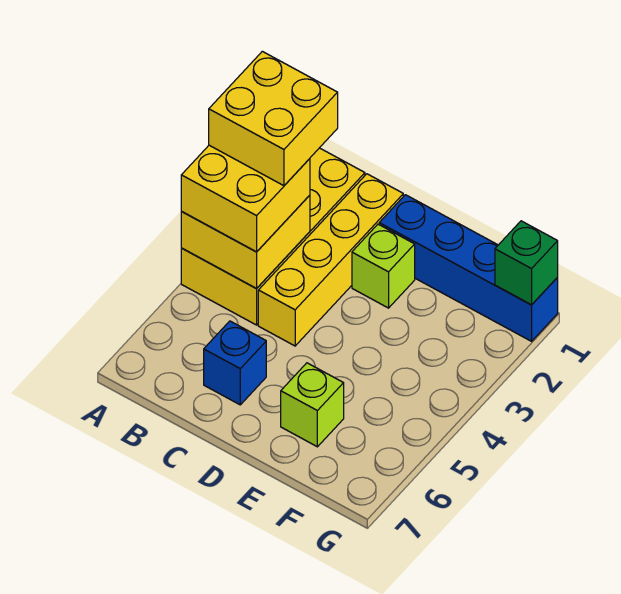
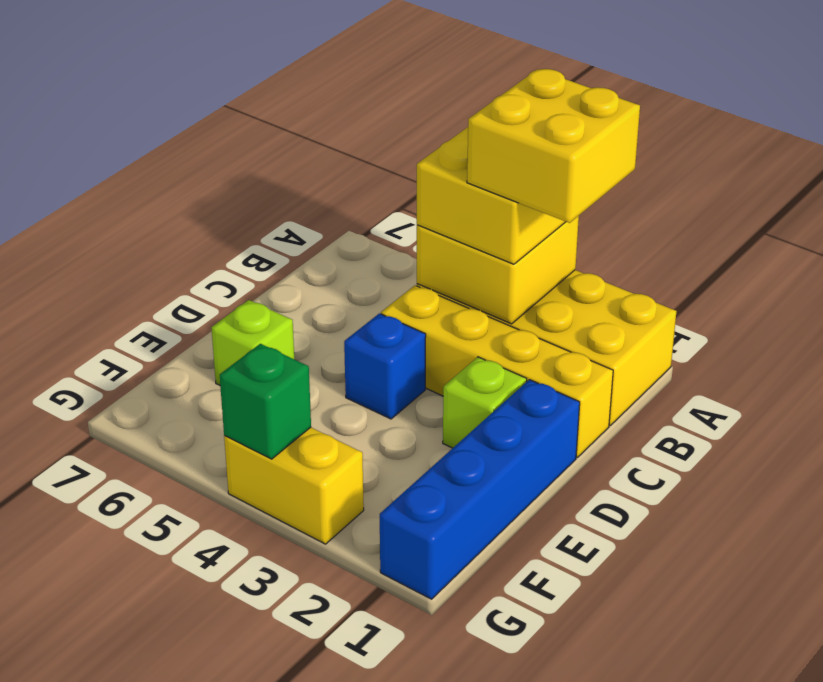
blue 1x1 brick [204,321,266,405] -> blue 1x1 brick moved to [344,313,426,419]
green 1x1 brick [495,221,558,305] -> green 1x1 brick moved to [220,344,311,459]
none -> yellow 1x2 brick [224,427,364,544]

